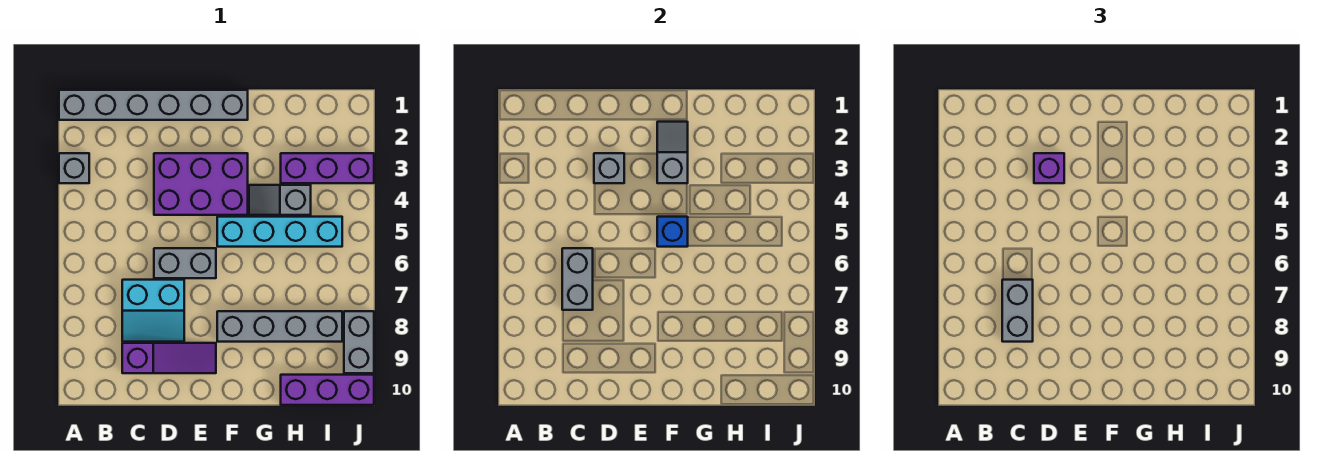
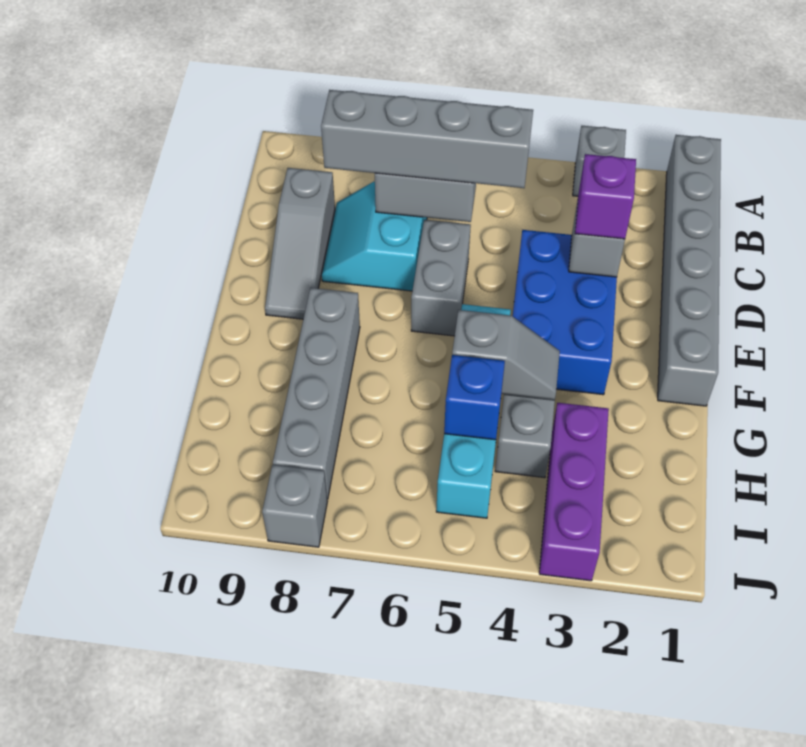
grey 1x2 brick [1002,280,1033,342] -> grey 1x4 brick [321,90,533,188]
purple 1x3 slope [122,343,216,373] -> grey 1x3 slope [265,168,335,319]
purple 2x3 brick [154,153,248,215] -> blue 2x3 brick [513,230,617,395]
grey 1x2 slope [657,122,688,183] -> grey 1x2 slope moved to [452,310,560,400]
blue 1x1 brick [657,217,688,247] -> blue 1x1 brick moved to [444,355,505,440]
purple 1x3 brick [281,375,374,405] -> none
grey 1x2 brick [344,311,374,373] -> grey 1x1 brick [262,465,327,547]

